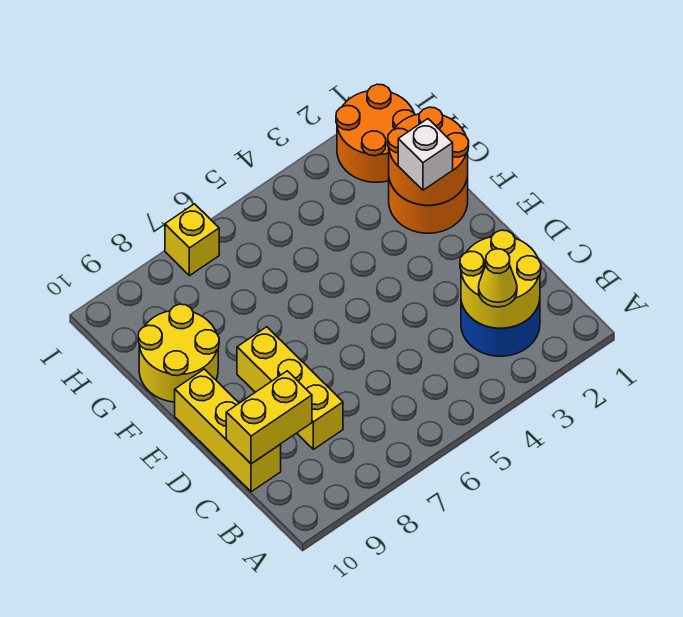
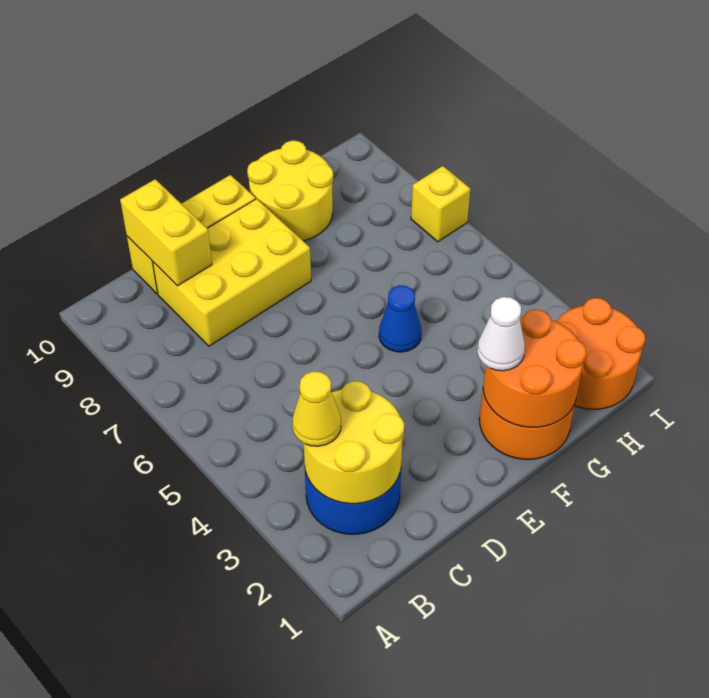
yellow 1x3 brick [237,327,343,449] -> yellow 2x3 brick [153,199,311,346]
white 1x1 brick [398,119,453,190] -> white 1x1 cone [477,297,525,371]
none -> blue 1x1 cone [379,285,421,352]

